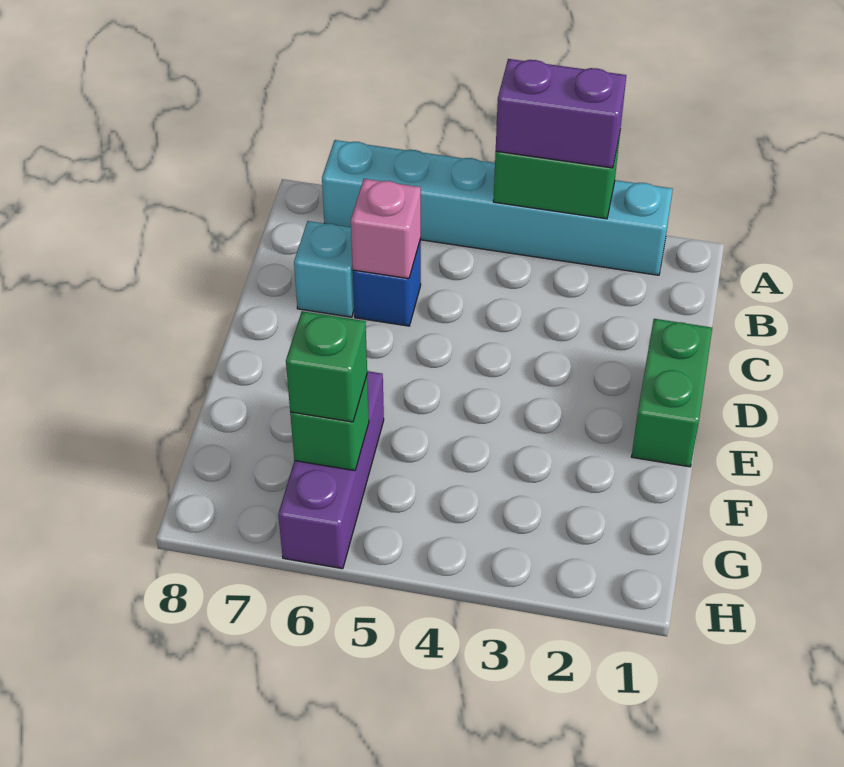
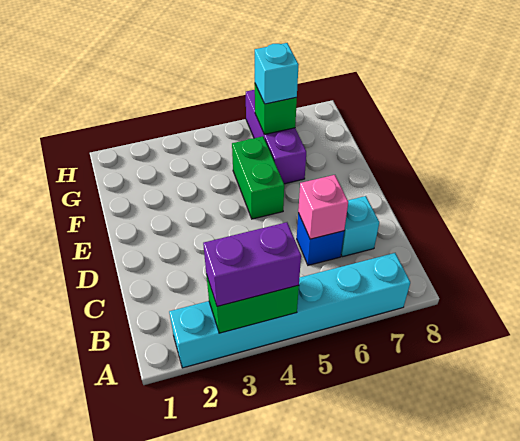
green 1x2 brick [631,319,712,467] -> green 1x2 brick moved to [232,136,284,219]
green 1x1 brick [286,311,367,422] -> cyan 1x1 brick [255,43,299,104]

